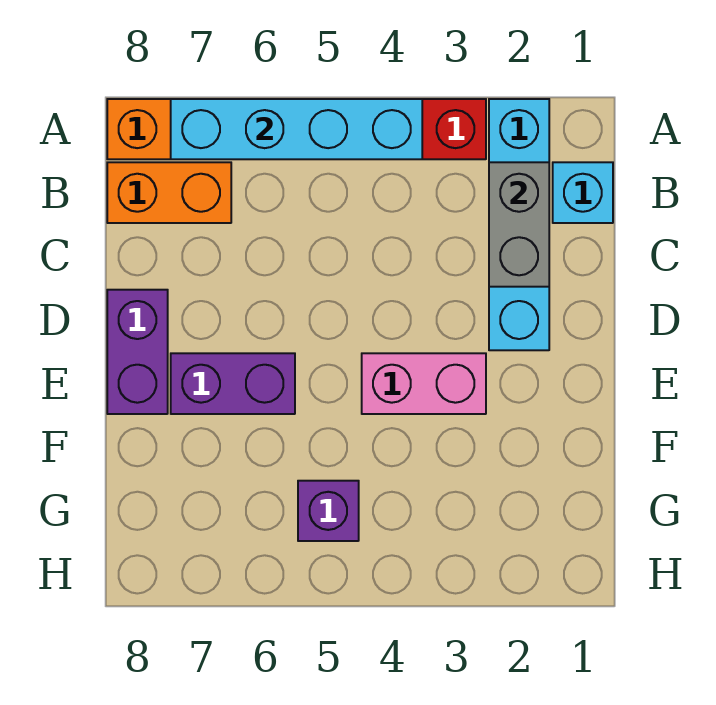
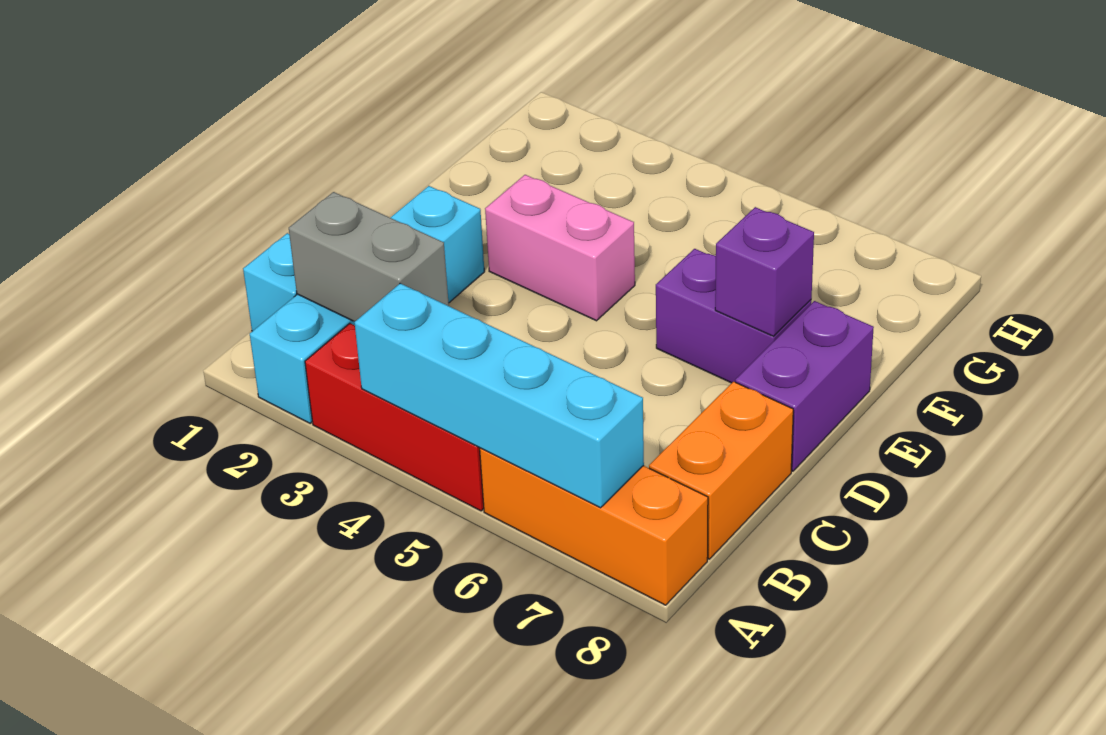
grey 1x2 brick [489,162,549,287] -> grey 1x2 brick turned to [289,192,449,322]
orange 1x2 brick [107,162,231,223] -> orange 1x2 brick turned to [649,382,793,559]
purple 1x1 brick [298,481,359,541] -> purple 1x1 brick moved to [715,207,814,336]

